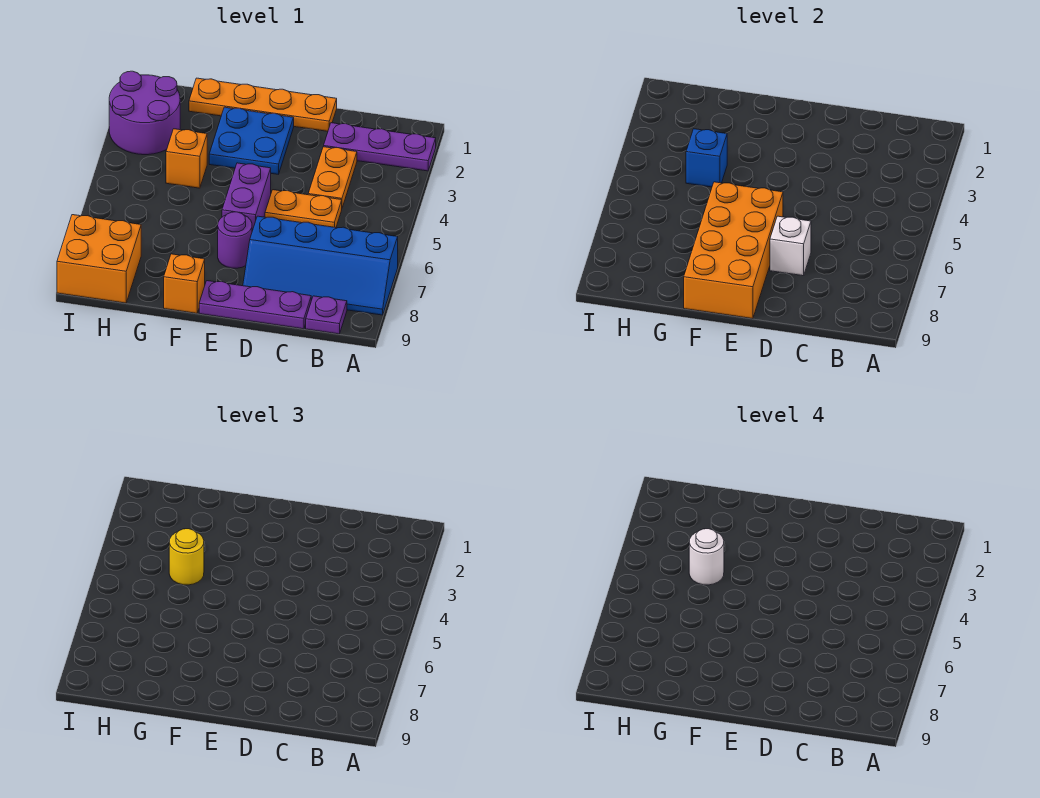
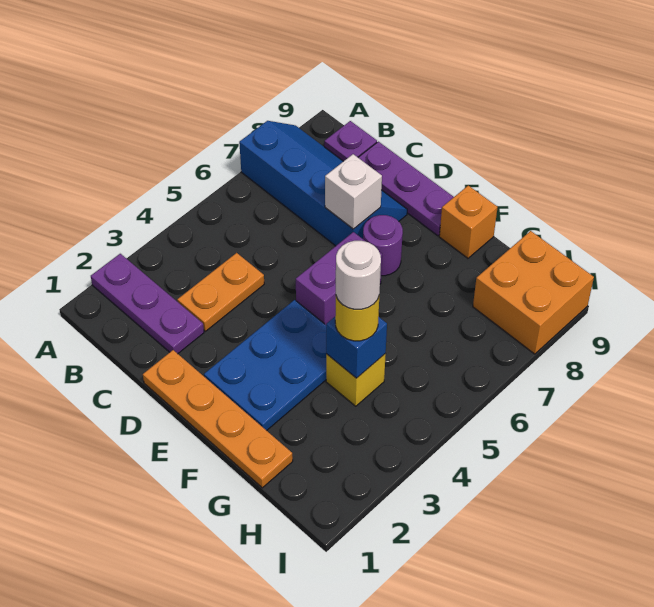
orange 1x2 plate [265,190,342,228] -> none
blue 2x2 plate [209,107,294,174] -> blue 2x3 plate [204,300,326,431]
orange 2x4 brick [684,182,783,319] -> none
orange 1x1 brick [166,129,207,188] -> yellow 1x1 brick [326,354,386,406]
purple 2x2 round brick [109,71,180,155] -> none

